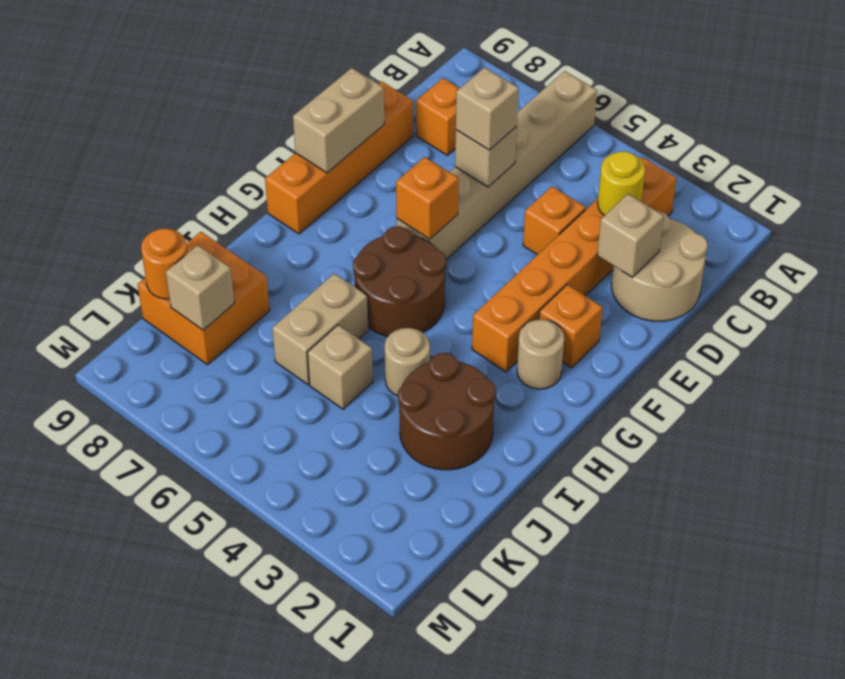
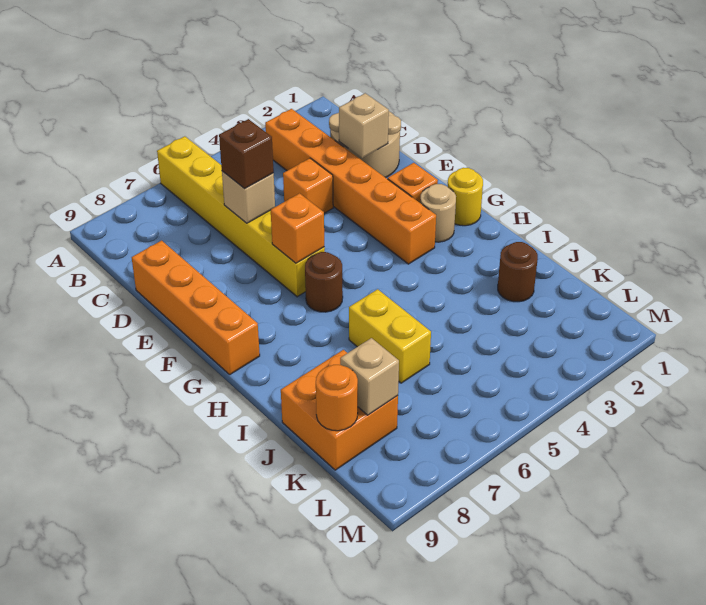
tan 1x6 brick [397,71,597,259] -> yellow 1x6 brick [157,136,325,297]
yellow 1x1 round brick [598,151,645,216] -> yellow 1x1 round brick moved to [448,168,483,226]
orange 1x1 brick [416,78,460,155] -> none
tan 1x1 brick [456,67,519,150] -> brown 1x1 brick [219,119,274,189]
tan 1x2 brick [293,68,384,173] -> none
brown 2x2 round brick [353,226,446,336] -> brown 1x1 round brick [305,252,343,312]
brown 2x2 round brick [398,353,496,470] -> brown 1x1 round brick [498,242,538,302]
tan 1x1 round brick [385,328,430,396] -> none
tan 1x2 brick [272,274,369,385] -> yellow 1x2 brick [349,289,431,383]
tan 1x1 brick [307,325,373,409] -> none

